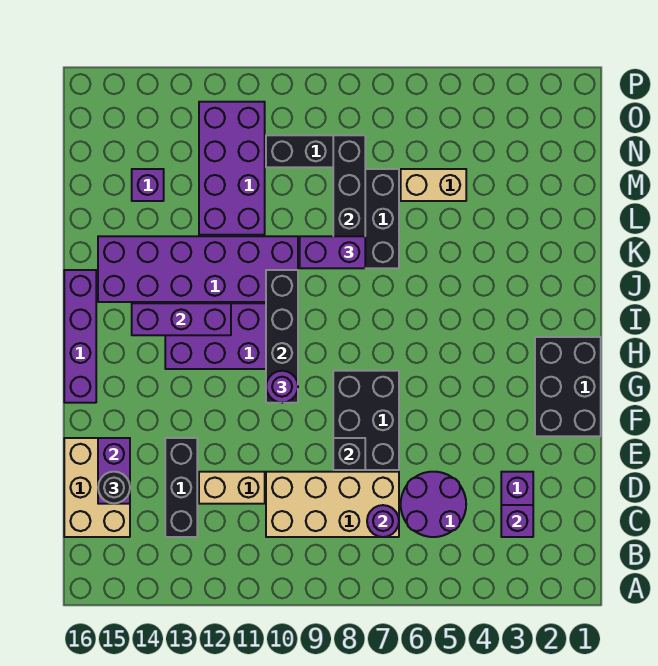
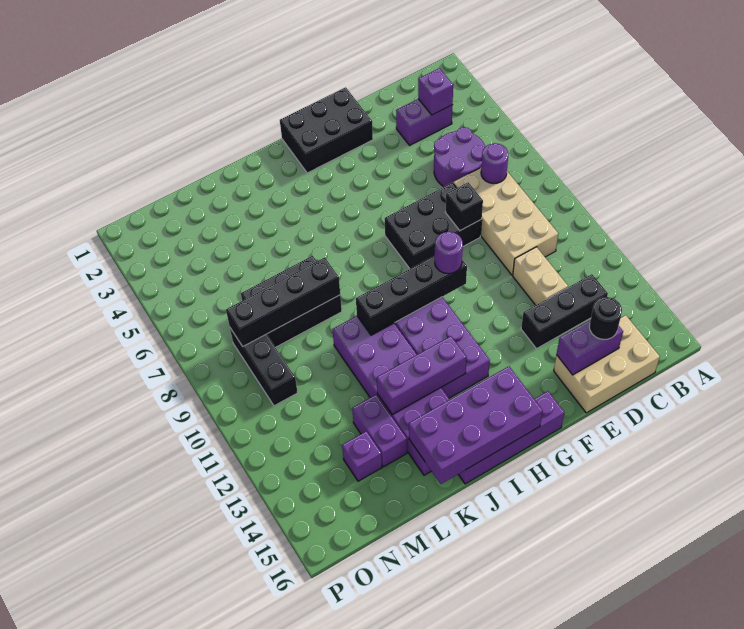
purple 1x3 brick [132,303,231,335] -> purple 1x3 brick turned to [377,336,467,415]
purple 1x2 brick [300,236,365,268] -> purple 1x2 brick moved to [352,395,407,467]
purple 2x4 brick [199,102,265,235] -> purple 2x4 brick moved to [409,366,543,484]
tan 1x2 brick [401,169,466,201] -> none

